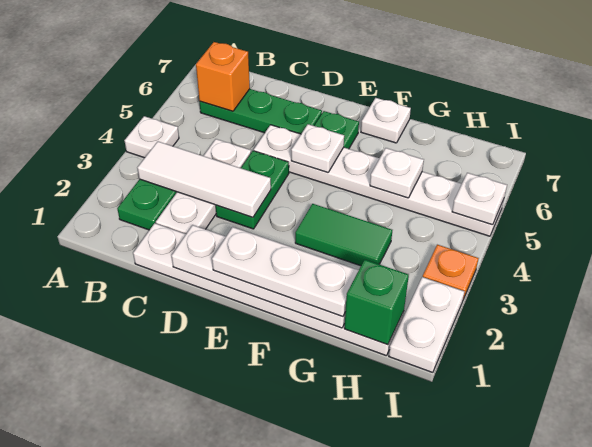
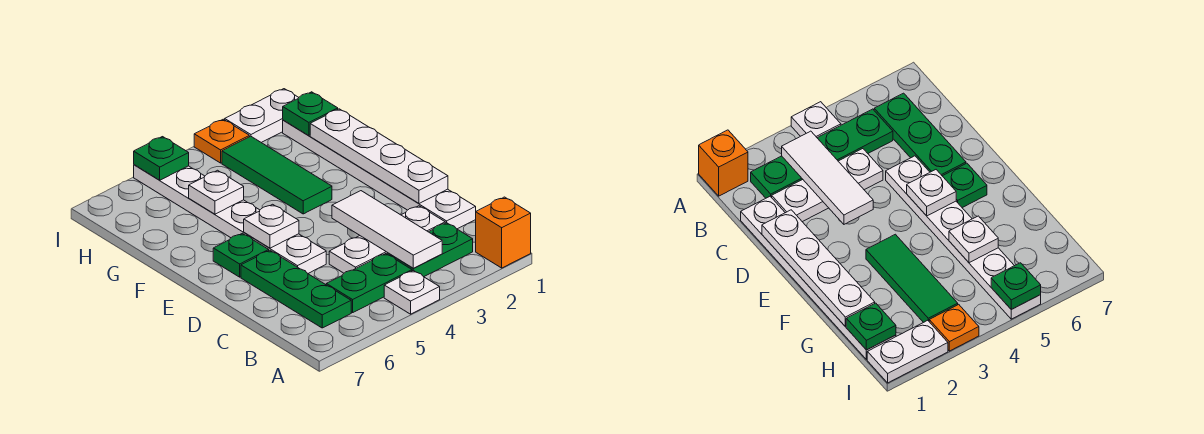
orange 1x1 brick [196,42,250,111] -> orange 1x1 brick moved to [476,197,531,268]
green 1x2 plate [216,151,289,229] -> green 1x2 plate moved to [326,254,412,313]
white 1x3 plate [212,227,359,316] -> none
green 1x2 tile [295,204,392,266] -> green 1x3 tile [222,136,332,214]
white 1x1 plate [361,98,411,143] -> none
green 1x1 brick [344,260,409,345] -> green 1x1 plate [283,92,338,136]
white 1x1 plate [452,173,507,225] -> green 1x1 plate [134,137,189,180]

